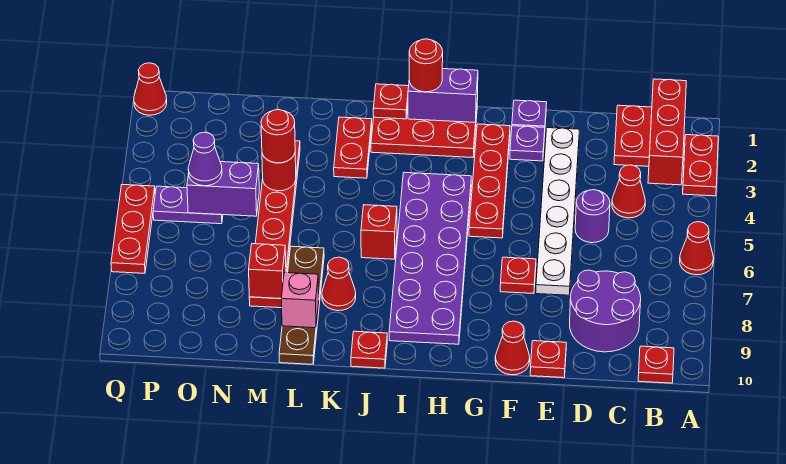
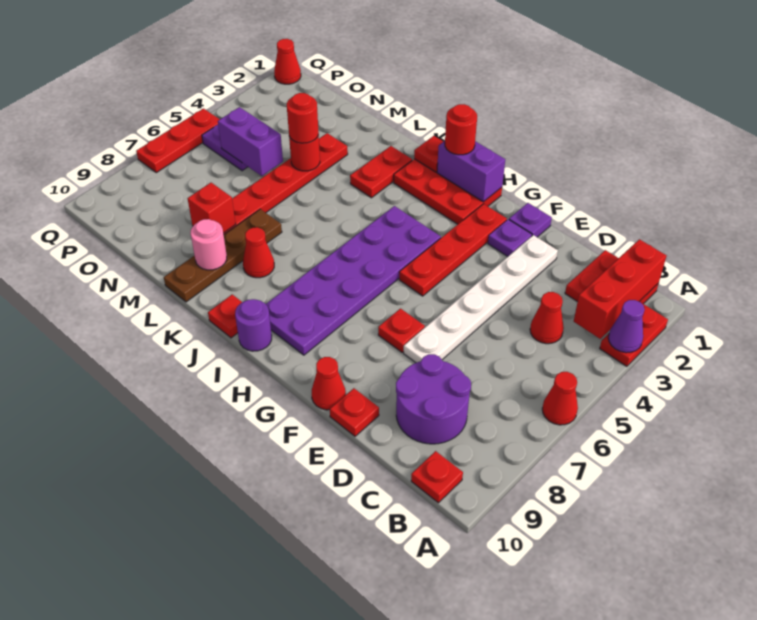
purple 1x1 round brick [575,190,610,243] -> purple 1x1 round brick moved to [235,299,272,351]
red 1x1 brick [361,205,397,259] -> none
pink 1x1 brick [281,272,319,328] -> pink 1x1 round brick [190,219,227,270]
purple 1x1 cone [188,132,222,186] -> purple 1x1 cone moved to [608,300,645,353]

